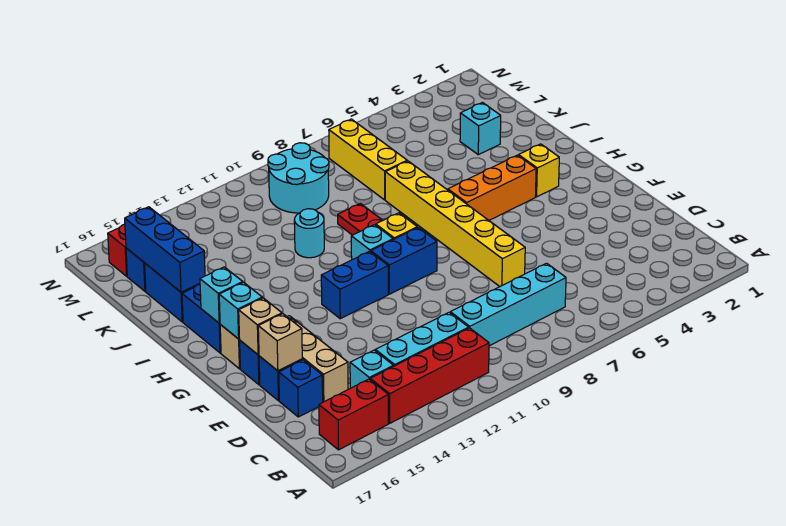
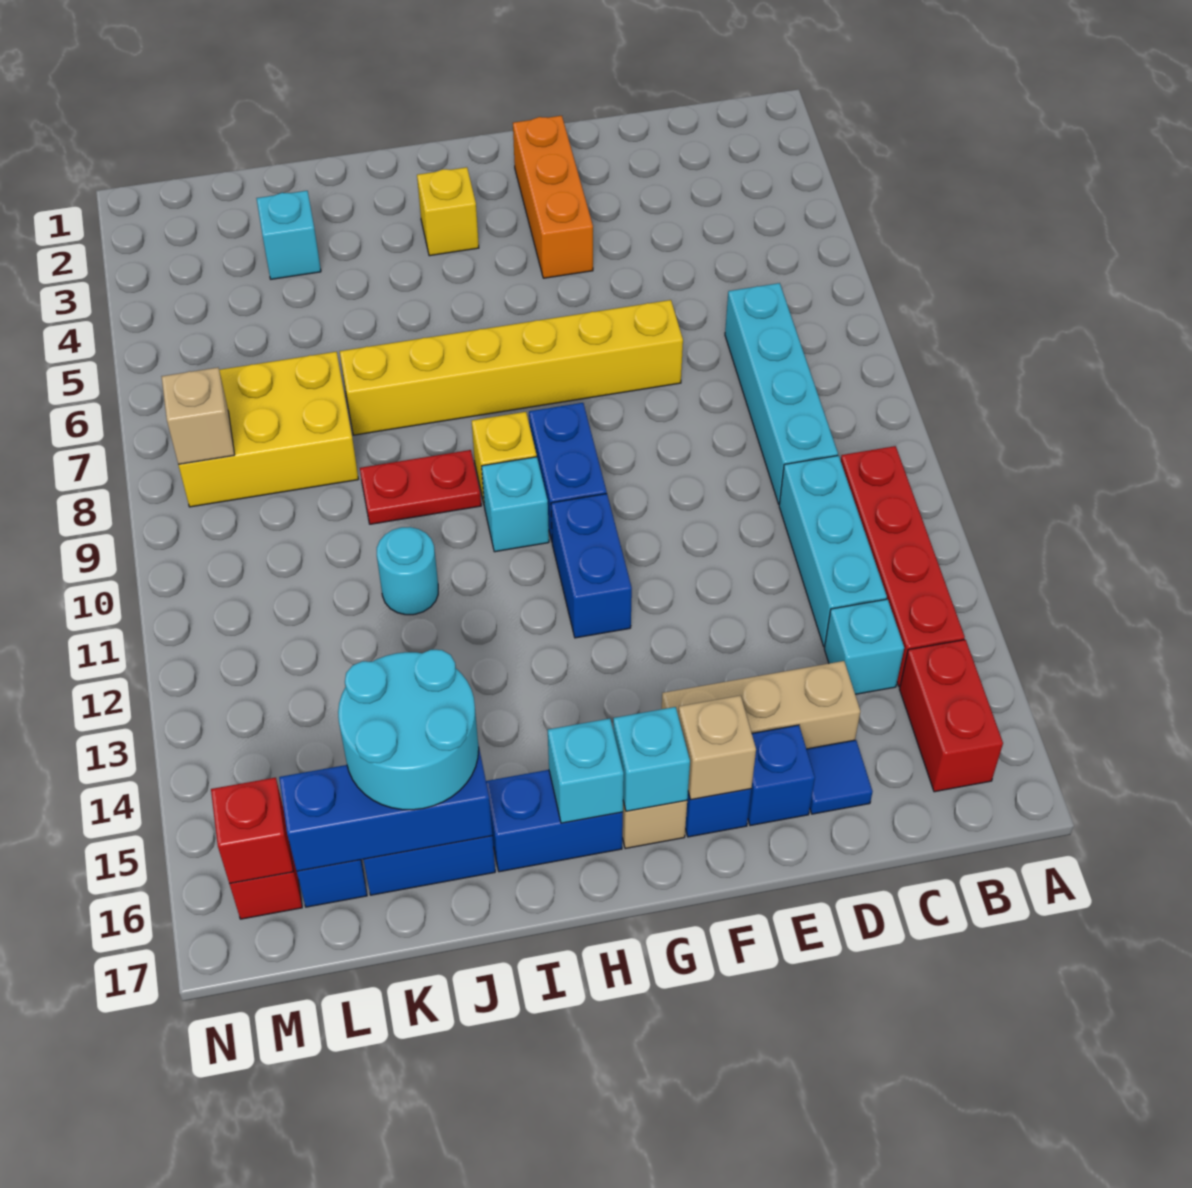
blue 1x1 brick [279,360,323,417] -> blue 1x1 tile [807,740,873,814]
tan 1x1 brick [258,314,302,371] -> tan 1x1 brick moved to [162,368,235,464]
orange 1x3 brick [448,155,536,220] -> orange 1x3 brick moved to [513,116,593,278]
yellow 1x3 brick [329,119,407,200] -> yellow 2x3 brick [178,352,358,507]
cyan 2x2 round brick [268,143,329,213] -> cyan 2x2 round brick moved to [338,650,479,810]
none -> red 1x1 brick [211,778,293,884]

